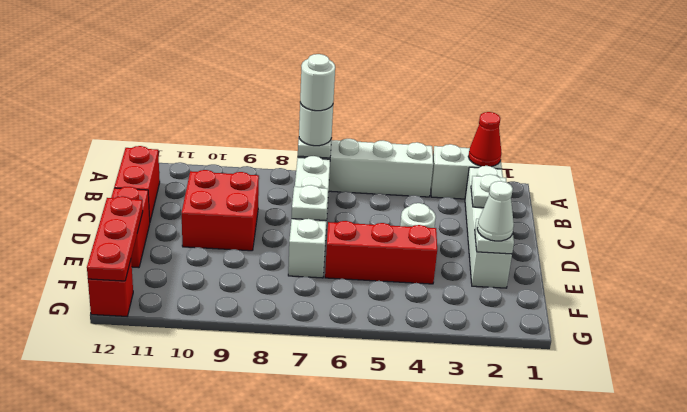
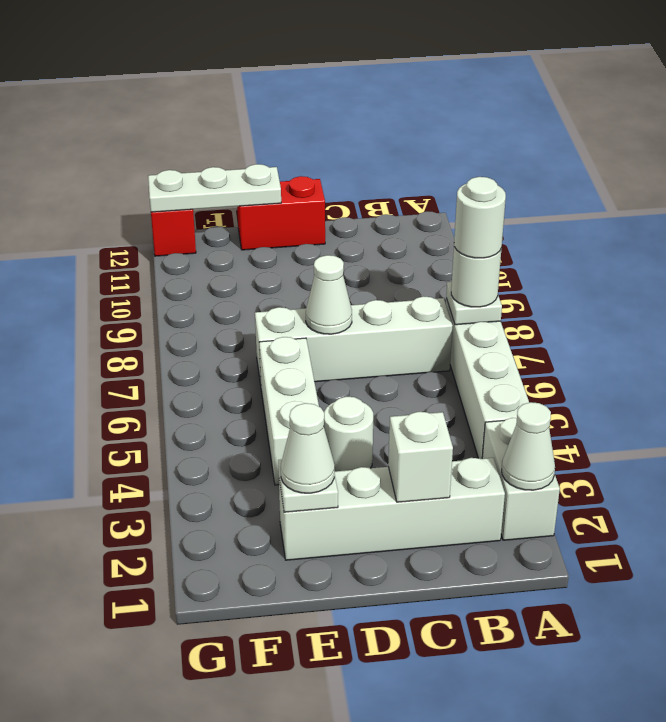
red 1x1 cone [468,112,502,167] -> white 1x1 cone [502,402,555,490]
red 1x2 brick [114,146,160,221] -> none
white 1x1 plate [471,174,507,208] -> white 1x1 brick [388,412,453,502]
red 2x2 brick [182,170,259,251] -> none
white 1x1 plate [292,185,328,221] -> white 1x1 cone [306,255,352,334]
red 1x3 brick [325,221,437,284] -> white 1x3 brick [259,337,319,485]
red 1x3 plate [87,196,143,281] -> white 1x3 plate [148,164,281,212]

